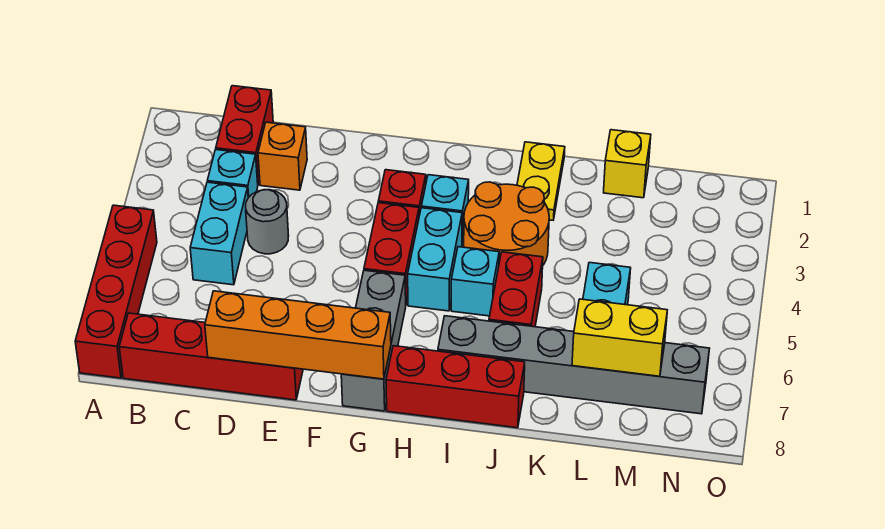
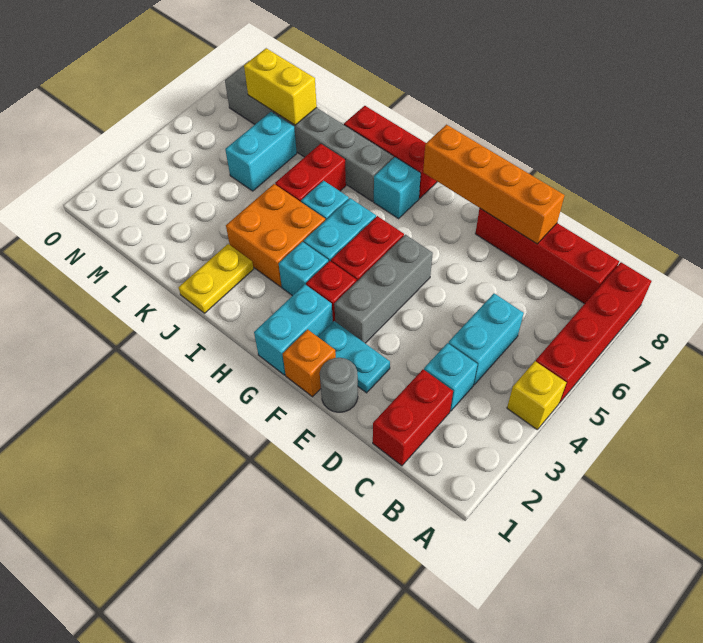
orange 1x1 brick [258,122,307,190] -> orange 1x1 brick moved to [283,329,336,397]
grey 1x1 round brick [246,190,289,254] -> grey 1x1 round brick moved to [320,358,358,412]
none -> cyan 1x2 plate [318,321,390,393]
none -> cyan 1x2 brick [254,284,333,375]
grey 1x3 brick [341,270,406,411] -> grey 1x3 brick moved to [334,235,433,343]
none -> cyan 1x1 brick [374,157,421,219]
orange 2x2 round brick [464,182,549,265] -> orange 2x2 brick [226,184,325,287]
yellow 1x1 brick [604,130,651,198] -> yellow 1x1 brick moved to [507,361,566,430]

